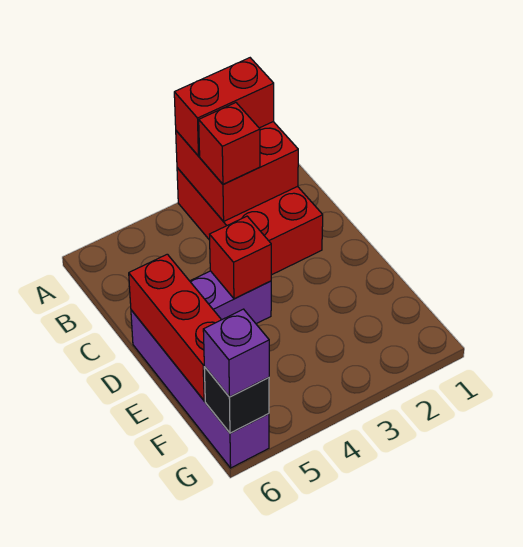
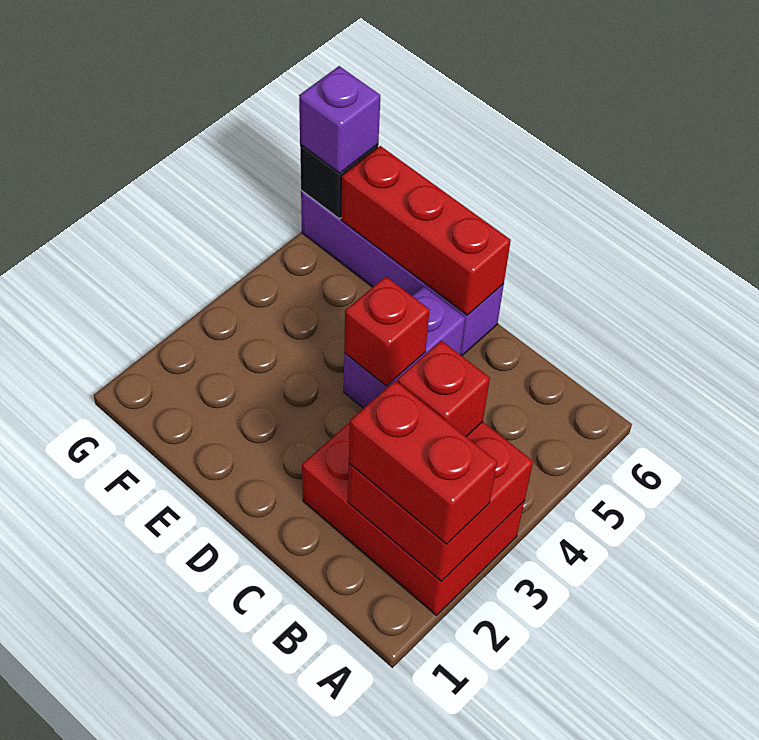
red 1x2 brick [174,58,274,156] -> red 1x2 brick turned to [349,381,497,544]

